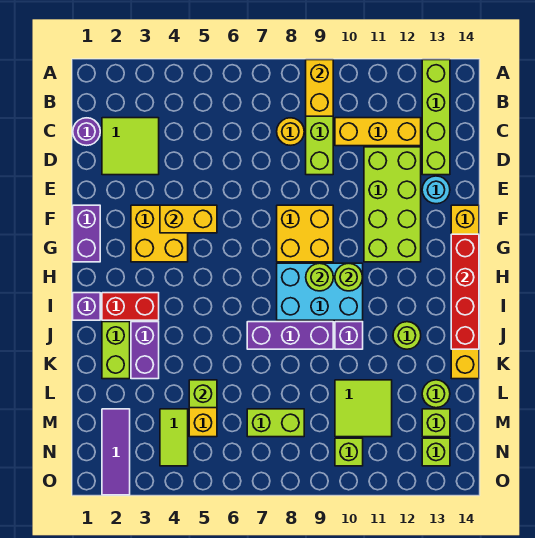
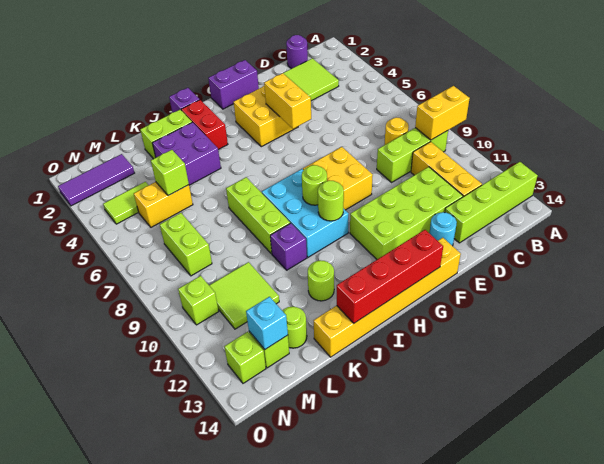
purple 1x2 brick [131,322,159,379] -> purple 2x2 brick [152,122,221,185]
purple 1x3 brick [247,322,333,349] -> lime 1x3 brick [226,177,290,254]
none -> cyan 1x1 brick [246,297,288,349]

